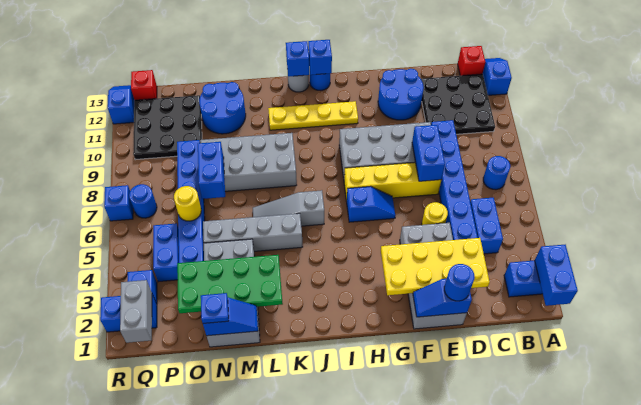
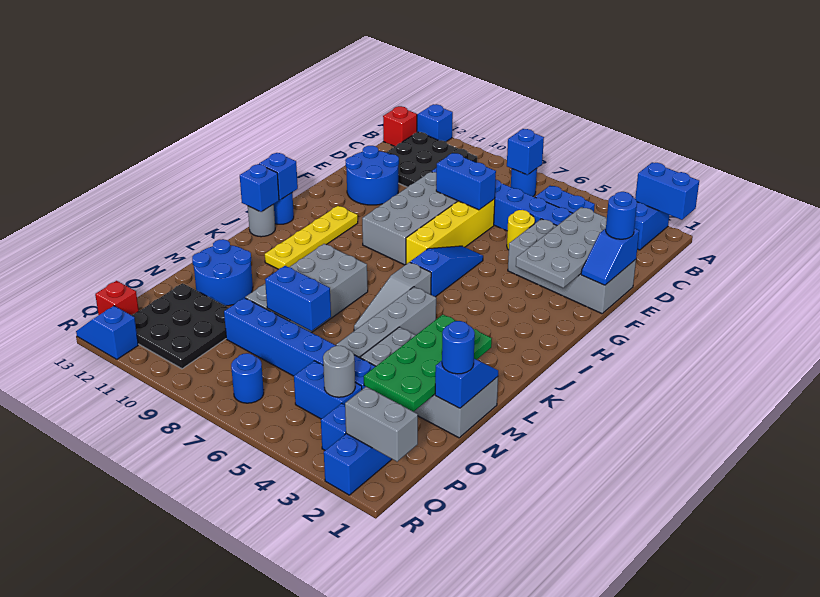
yellow 2x4 plate [381,238,490,295] -> grey 2x4 plate [516,207,607,288]
blue 1x2 slope [347,186,395,222] -> blue 1x3 slope [410,246,483,297]
blue 1x1 plate [201,293,229,323] -> blue 1x1 round brick [442,321,475,374]
yellow 1x1 round brick [174,186,201,221] -> none
none -> grey 1x1 round brick [323,346,355,397]
blue 1x1 brick [104,185,133,221] -> blue 1x1 brick moved to [507,129,544,175]

